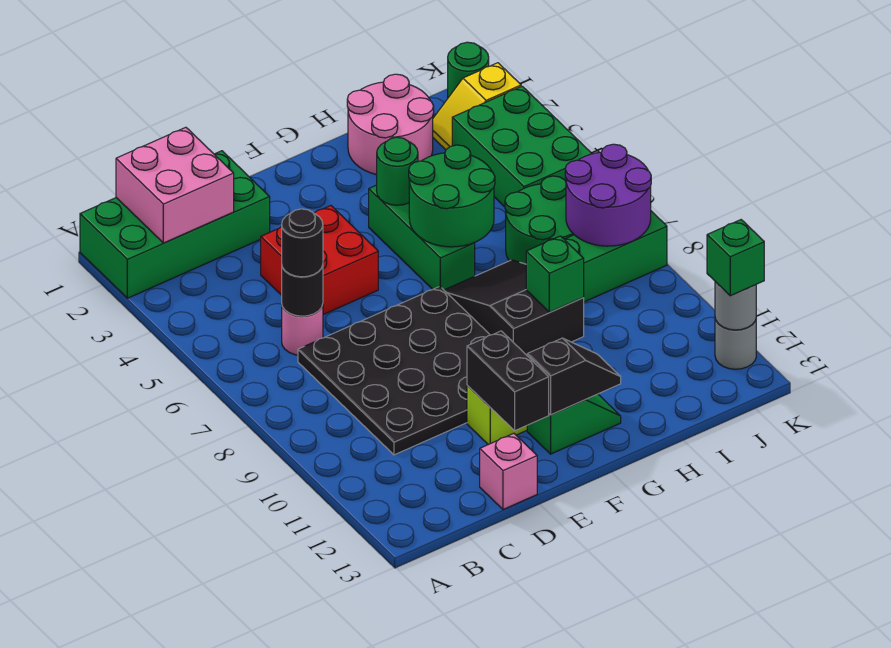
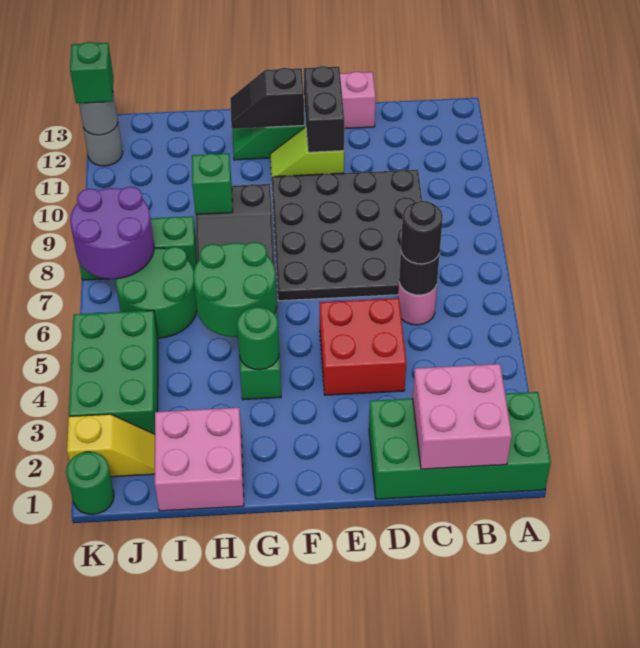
pink 2x2 round brick [347,74,434,175] -> pink 2x2 brick [155,408,244,511]

